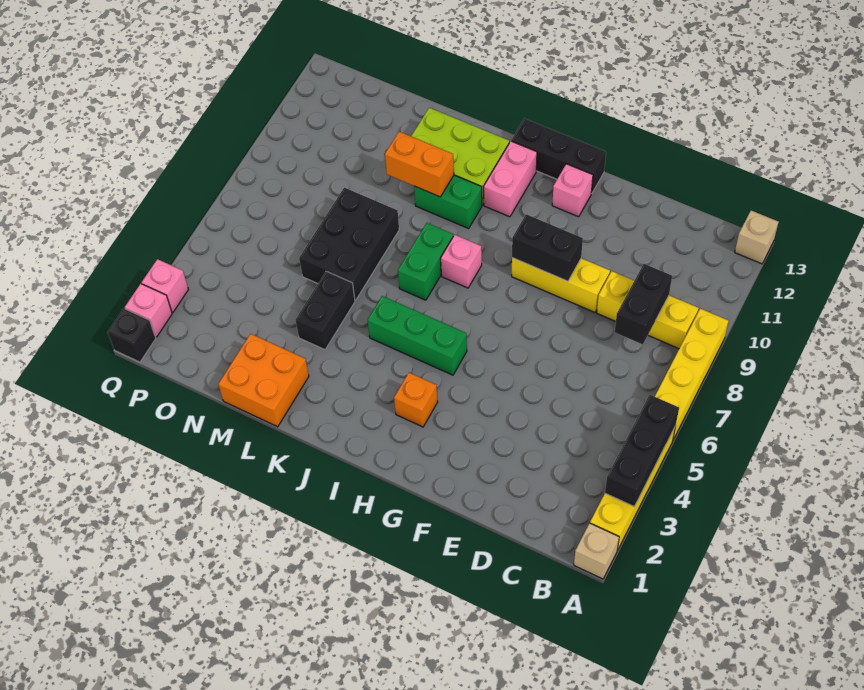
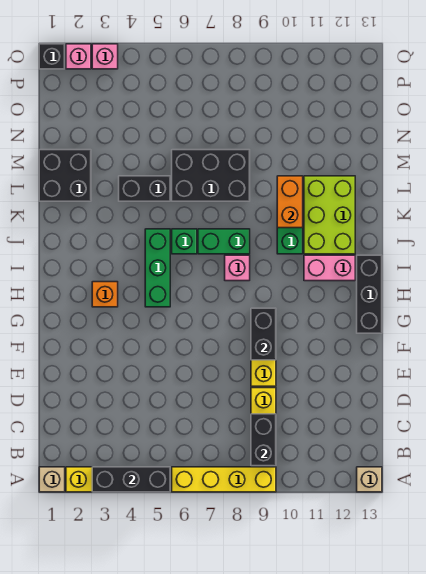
black 1x2 brick [615,264,672,344] -> black 1x2 brick turned to [251,414,276,466]
pink 1x1 brick [552,164,593,217] -> none
none -> green 1x1 brick [172,229,197,254]
orange 2x2 brick [218,334,309,427] -> black 2x2 brick [39,150,91,201]

